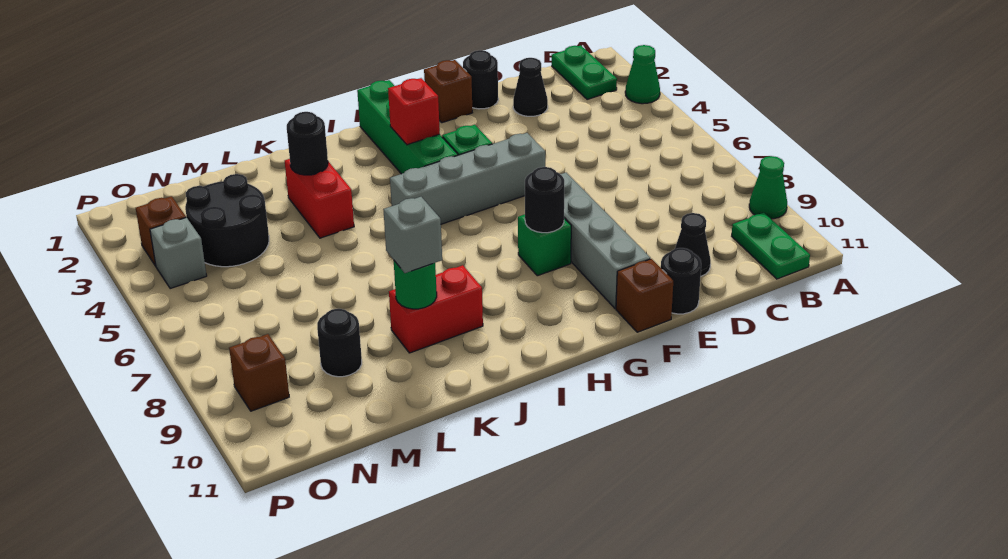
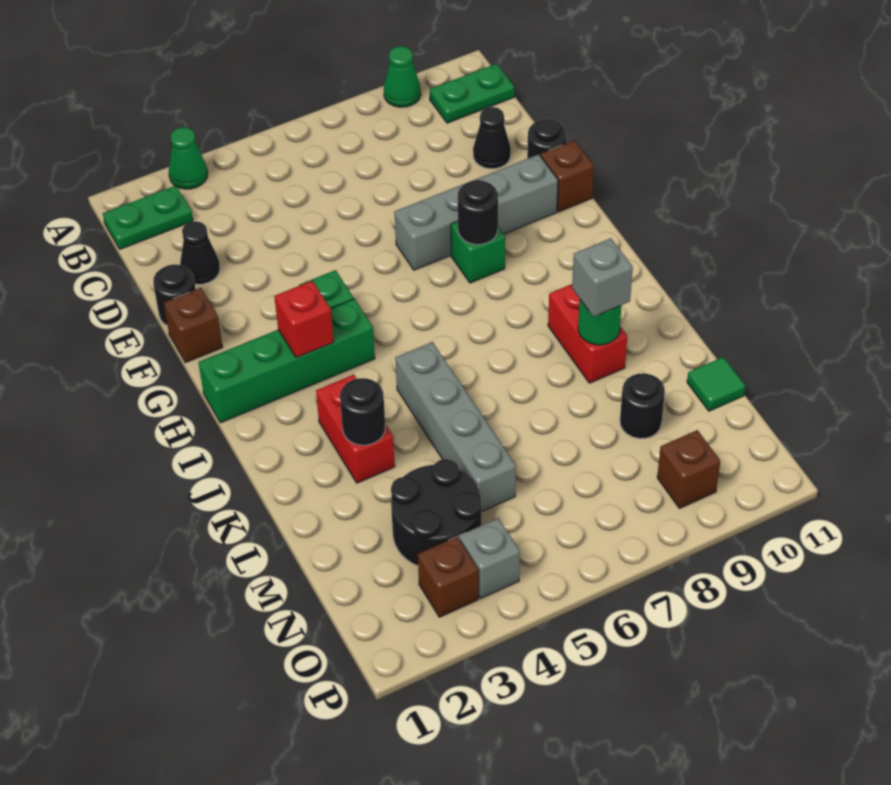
grey 1x4 brick [390,133,545,224] -> grey 1x4 brick moved to [395,342,516,512]
red 1x2 brick [285,159,354,238] -> red 1x2 brick turned to [316,375,395,483]
none -> green 1x1 tile [687,357,746,411]

